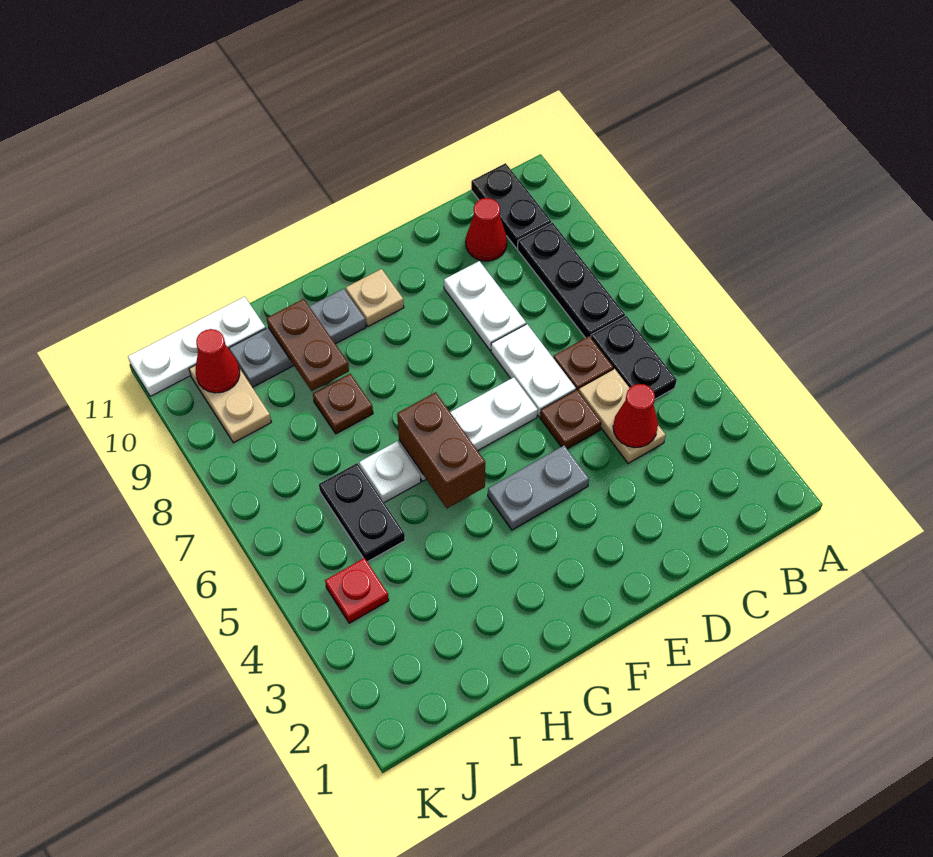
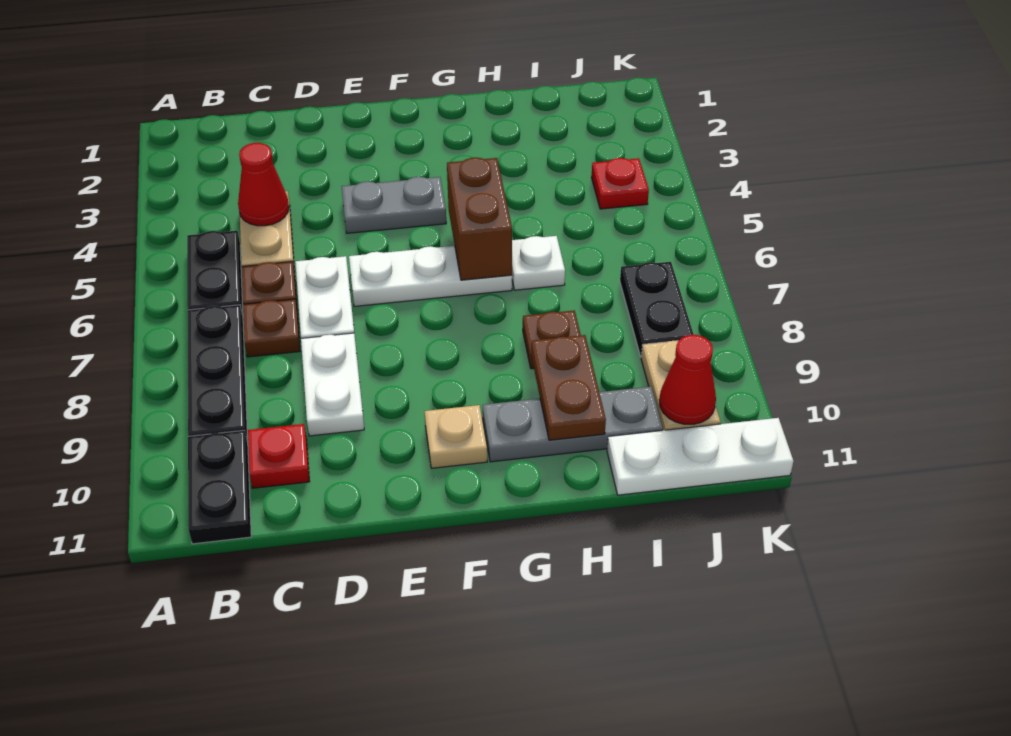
red 1x1 cone [466,198,507,261] -> red 1x1 plate [248,424,310,488]
brown 1x1 plate [540,390,601,449] -> brown 1x1 plate moved to [243,299,300,357]
black 1x2 plate [319,463,405,562] -> black 1x2 plate moved to [620,262,694,356]

